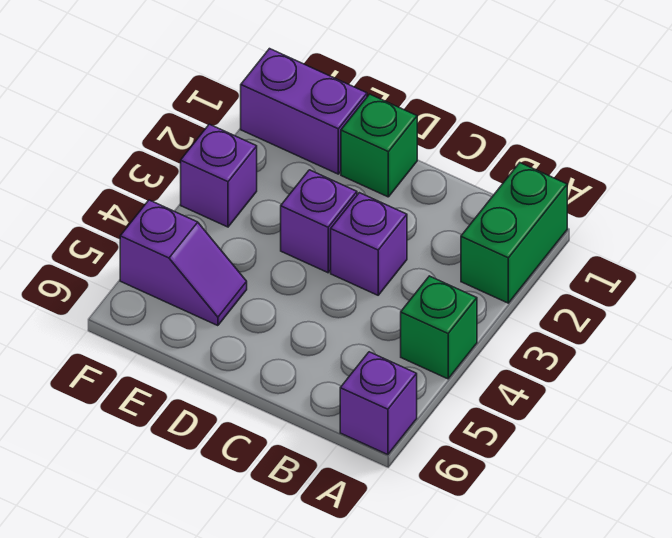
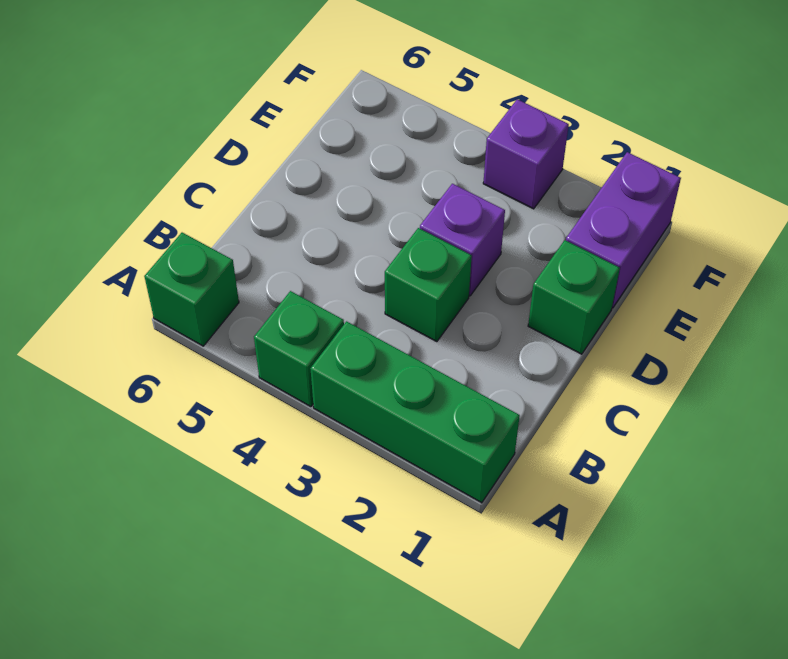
green 1x2 brick [461,163,567,303] -> green 1x3 brick [310,321,520,503]
purple 1x1 brick [340,352,417,455] -> green 1x1 brick [144,233,239,346]
purple 1x1 brick [331,193,407,295] -> green 1x1 brick [385,228,472,342]
purple 1x2 slope [120,200,247,326] -> none

